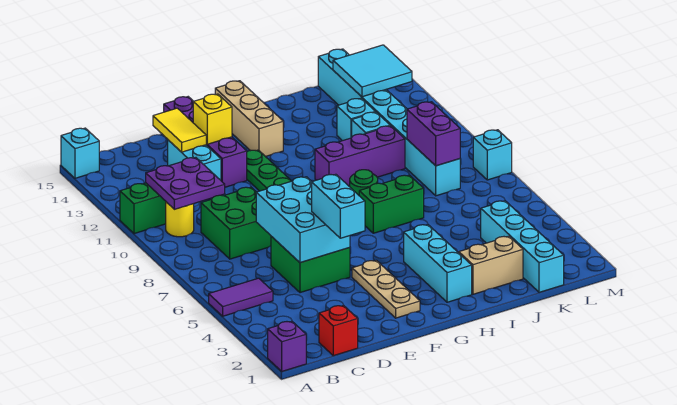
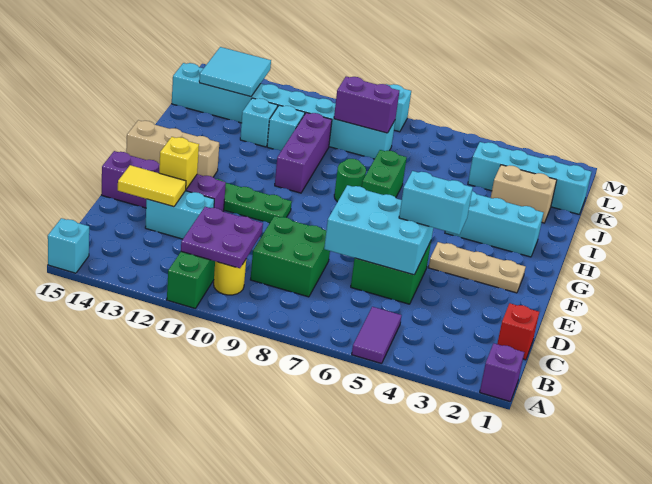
tan 1x2 brick [459,236,523,294] -> tan 1x2 brick turned to [491,165,557,223]

